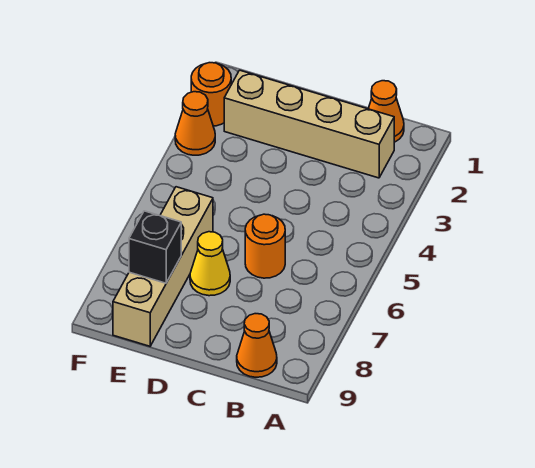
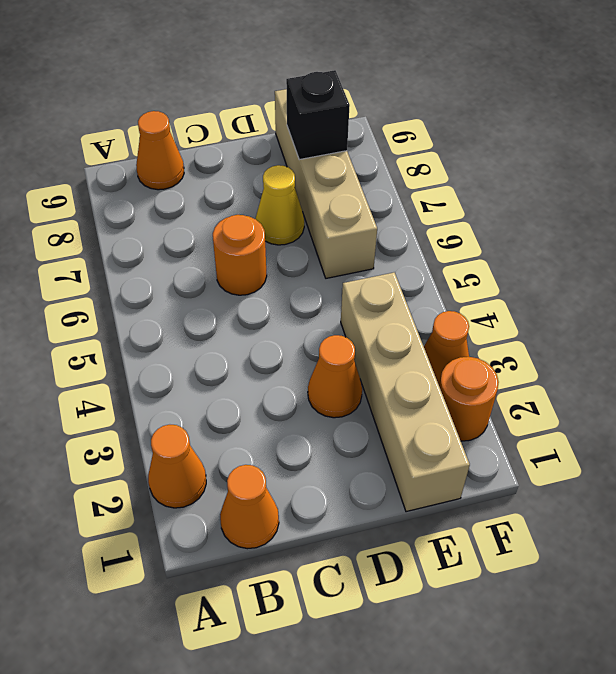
none -> orange 1x1 cone [148,425,206,508]
tan 1x4 brick [224,70,394,178] -> tan 1x4 brick turned to [341,272,470,512]
none -> orange 1x1 cone [308,335,362,418]

